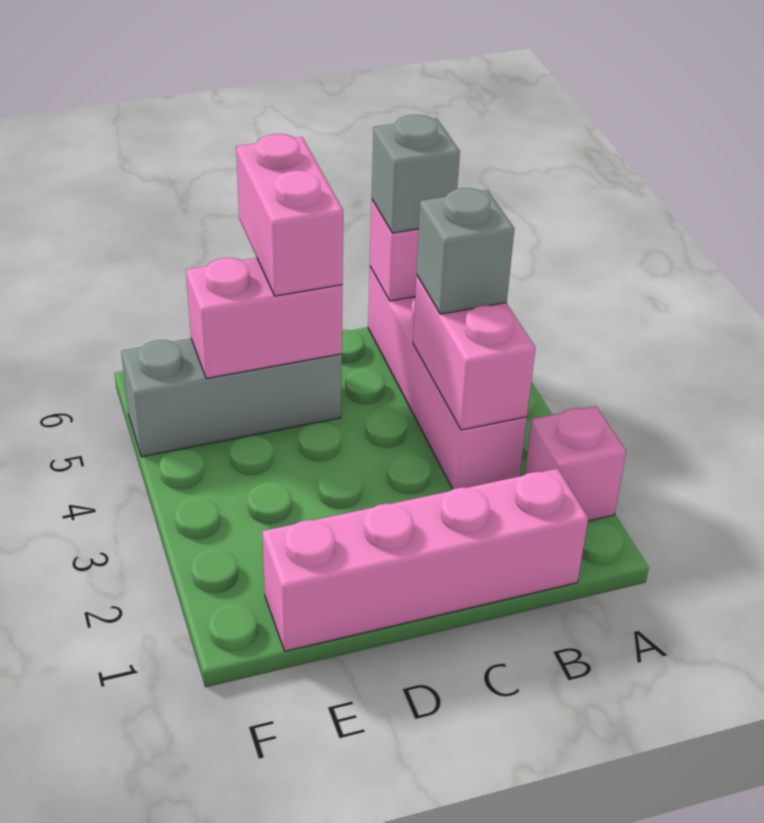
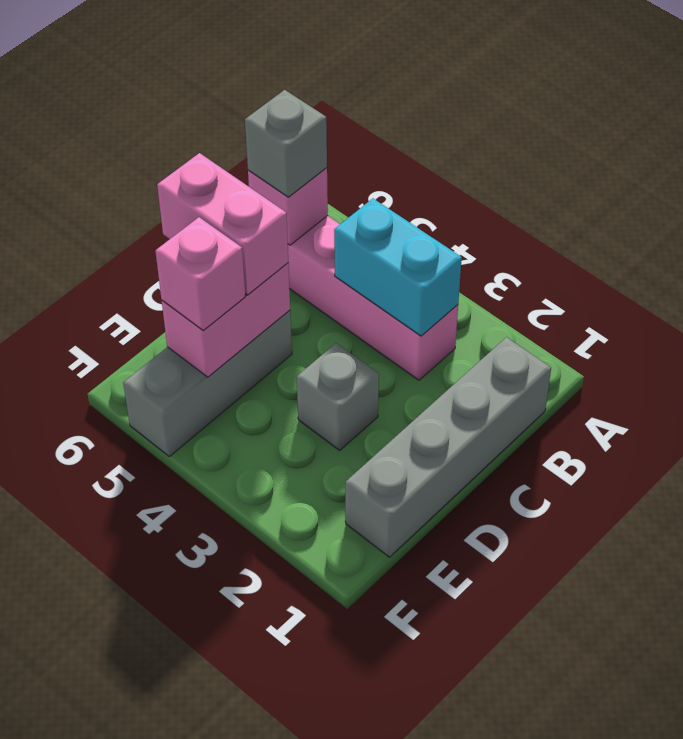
pink 1x1 brick [525,406,626,521] -> pink 1x1 brick moved to [155,217,245,330]
pink 1x4 brick [262,468,588,651] -> grey 1x4 brick [345,337,551,557]
pink 1x2 brick [413,275,535,430] -> cyan 1x2 brick [334,198,462,336]
grey 1x1 brick [417,188,514,314] -> grey 1x1 brick moved to [297,343,379,450]

